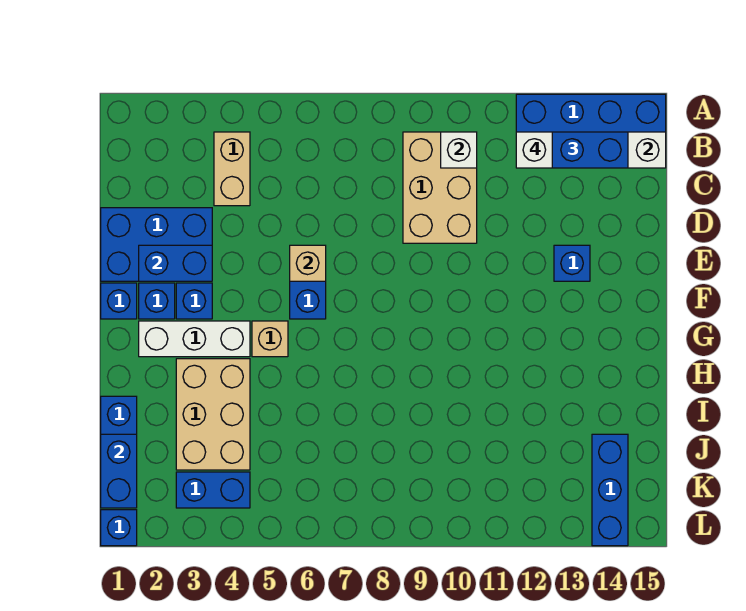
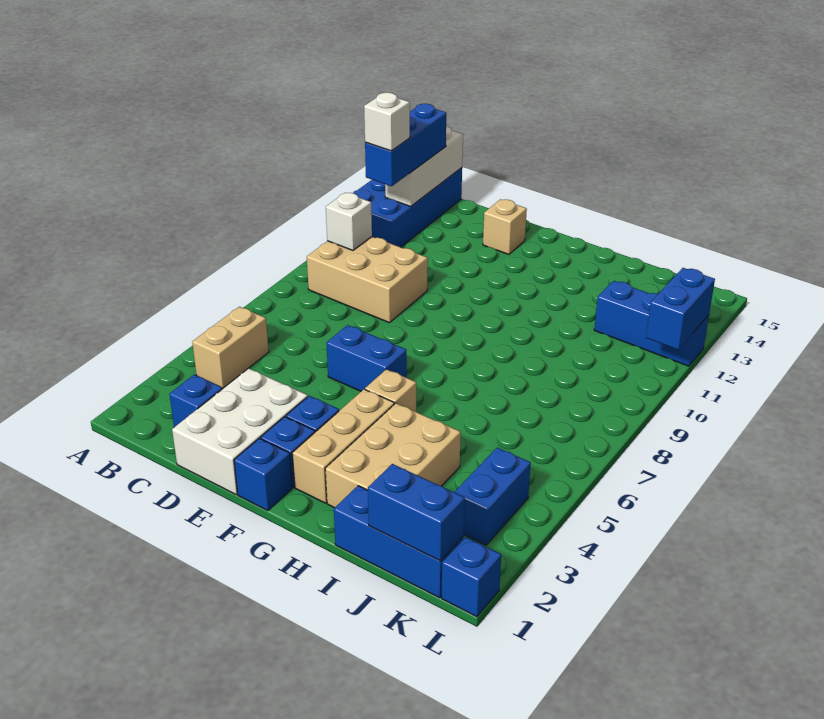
tan 1x2 brick [214,132,250,206] -> tan 1x2 brick turned to [192,307,269,388]
blue 2x3 brick [101,208,212,281] -> white 2x3 brick [172,368,308,495]
blue 1x2 brick [139,245,212,281] -> blue 1x2 brick moved to [646,268,715,350]
tan 1x1 brick [290,245,326,281] -> tan 1x1 brick moved to [483,199,527,254]
blue 1x1 brick [554,245,590,281] -> blue 1x1 brick moved to [169,375,222,427]
white 1x3 brick [139,321,250,357] -> tan 1x3 brick [293,389,394,503]
tan 2x3 brick [176,359,250,470] -> tan 2x3 brick turned to [325,403,461,508]
blue 1x3 brick [592,434,628,546] -> blue 1x3 brick moved to [594,281,709,366]

